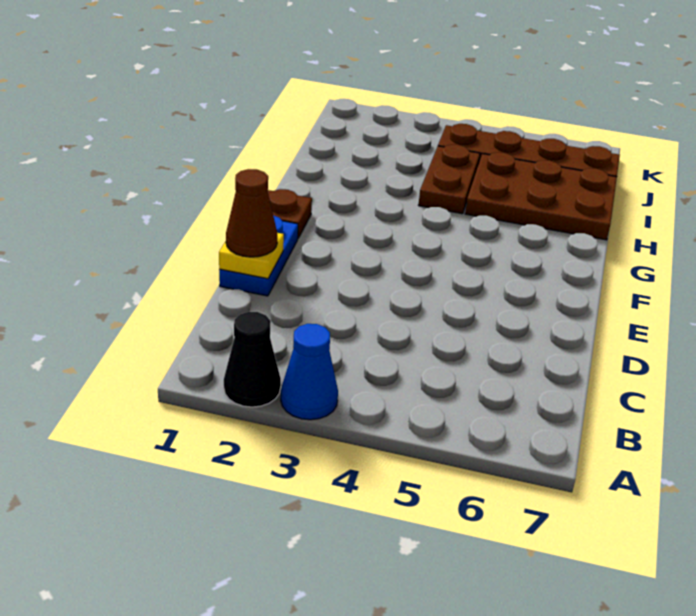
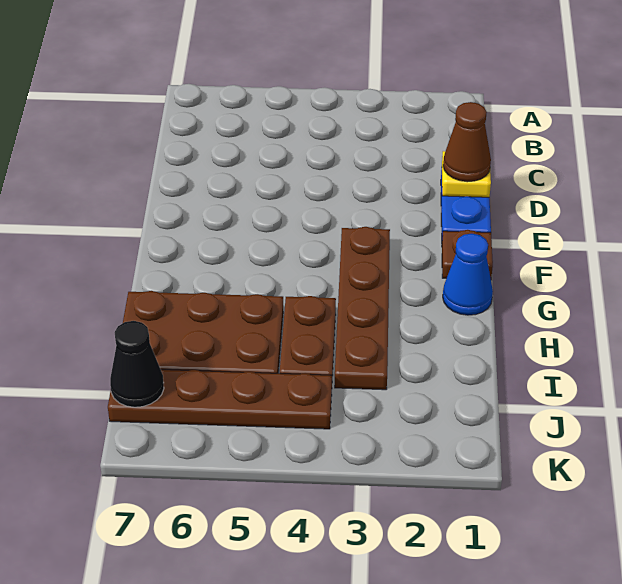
black 1x1 cone [224,312,281,407] -> black 1x1 cone moved to [110,321,164,407]
blue 1x1 cone [281,324,338,420] -> blue 1x1 cone moved to [443,234,493,315]
none -> brown 1x4 plate [335,227,390,390]

